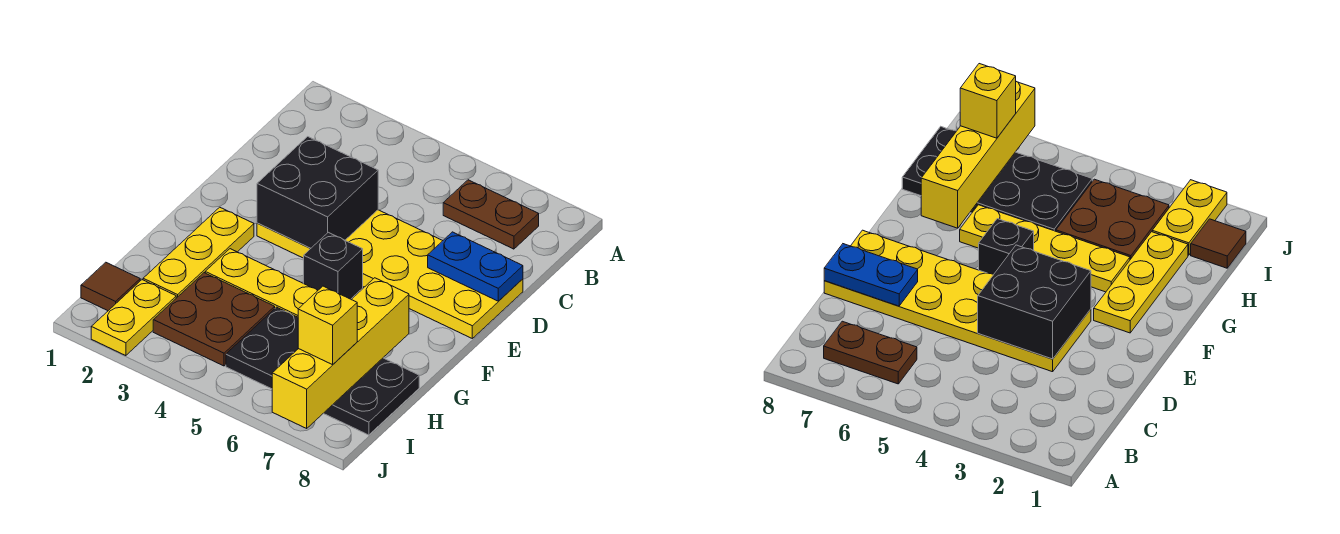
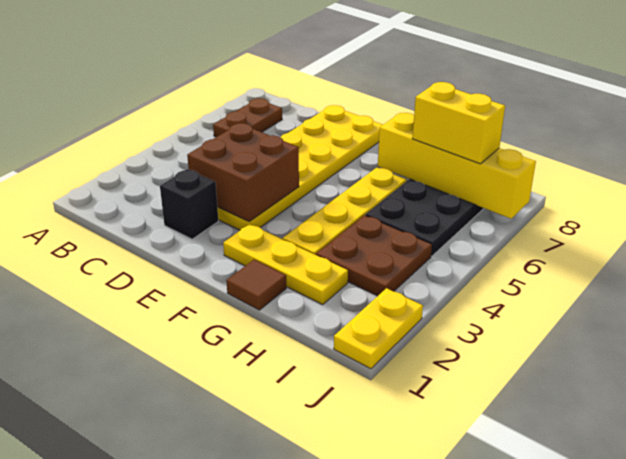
black 2x2 brick [257,137,378,248] -> brown 2x2 brick [187,123,299,222]
blue 1x2 plate [428,232,523,301] -> none
black 1x1 brick [304,232,363,299] -> black 1x1 brick moved to [160,169,218,239]
brown 1x1 tile [81,262,140,311] -> brown 1x1 tile moved to [226,260,286,310]
yellow 1x2 plate [91,280,176,356] -> yellow 1x2 plate turned to [334,288,423,369]
yellow 1x1 brick [298,286,357,365] -> yellow 1x2 brick [412,82,505,164]

